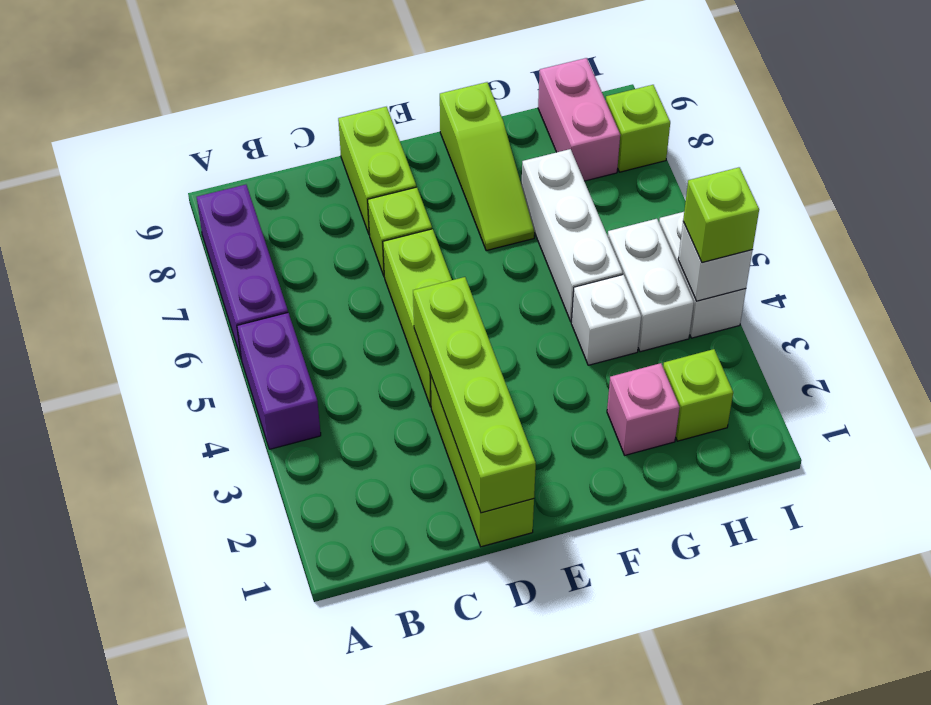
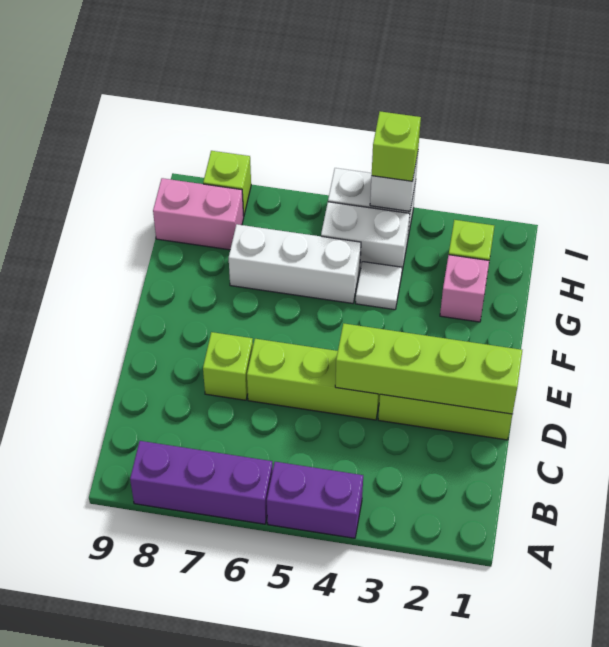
lime 1x2 brick [338,107,416,235] -> none
lime 1x3 slope [440,82,535,251] -> none
white 1x1 brick [571,275,641,365] -> white 1x1 tile [356,262,402,310]

